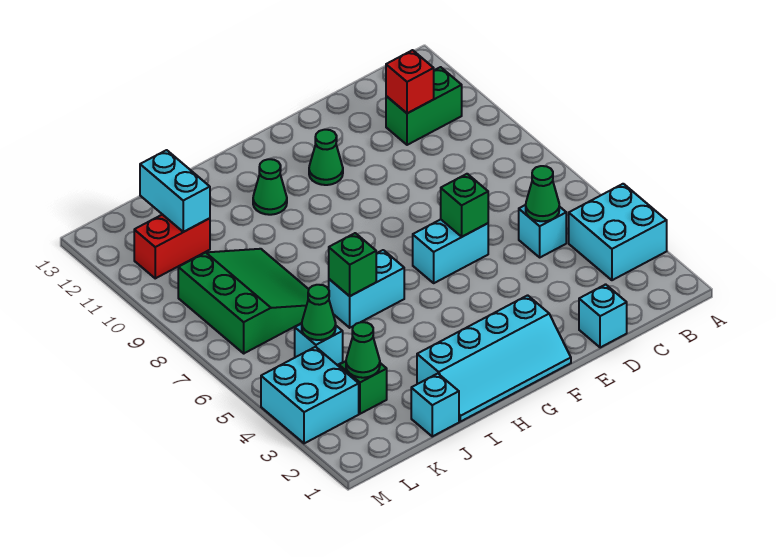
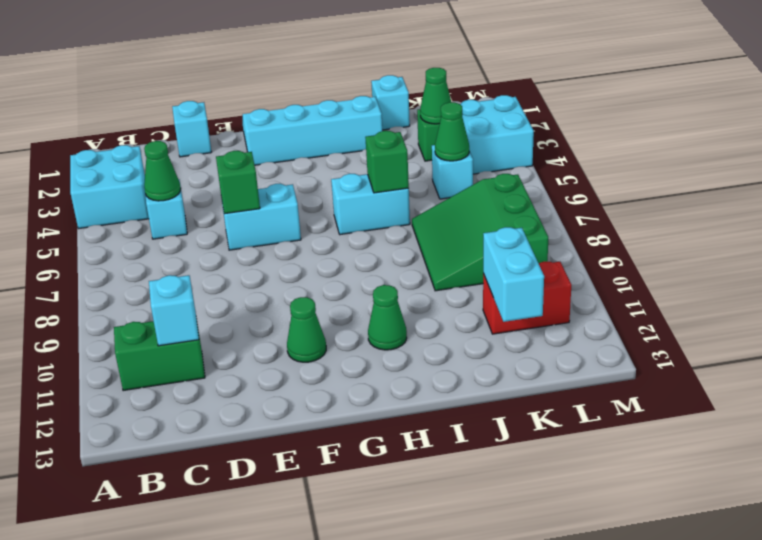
red 1x1 brick [386,50,434,113] -> cyan 1x1 brick [149,275,199,346]

